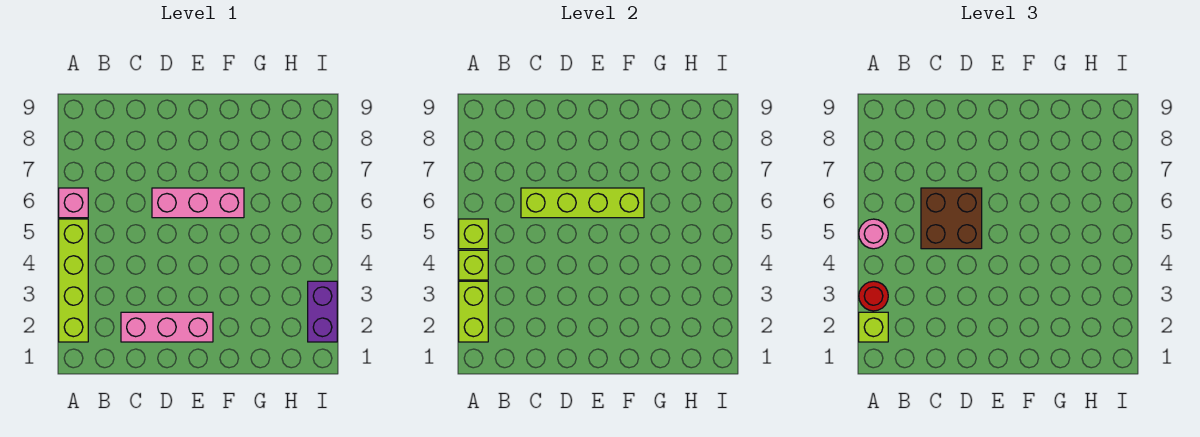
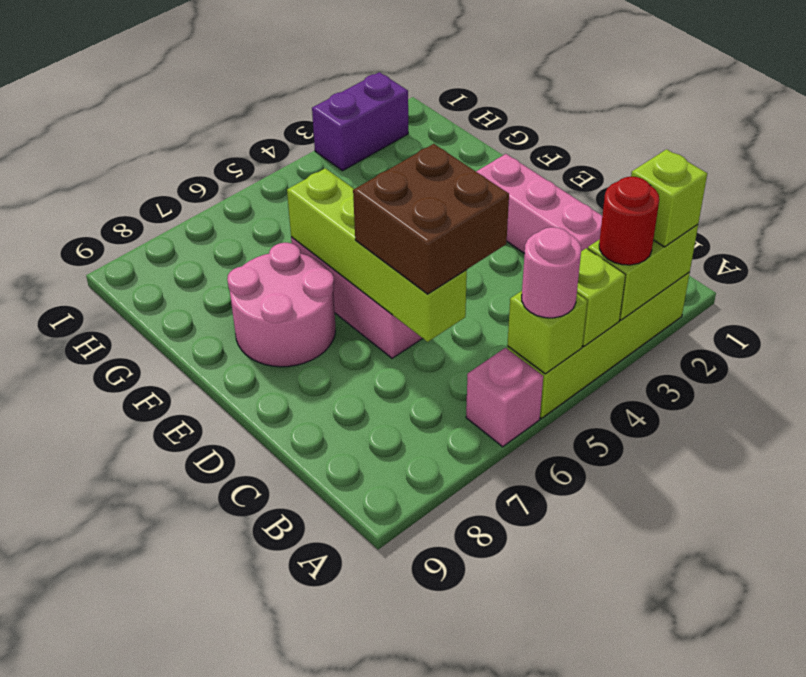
none -> pink 2x2 round brick [227,243,335,367]

